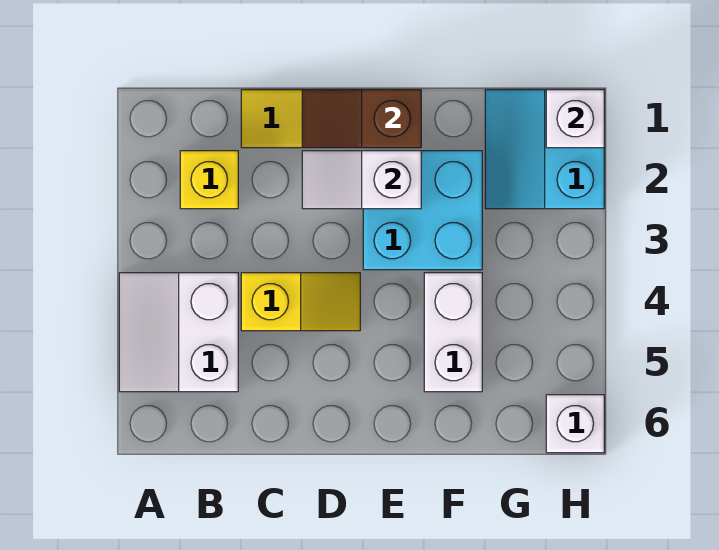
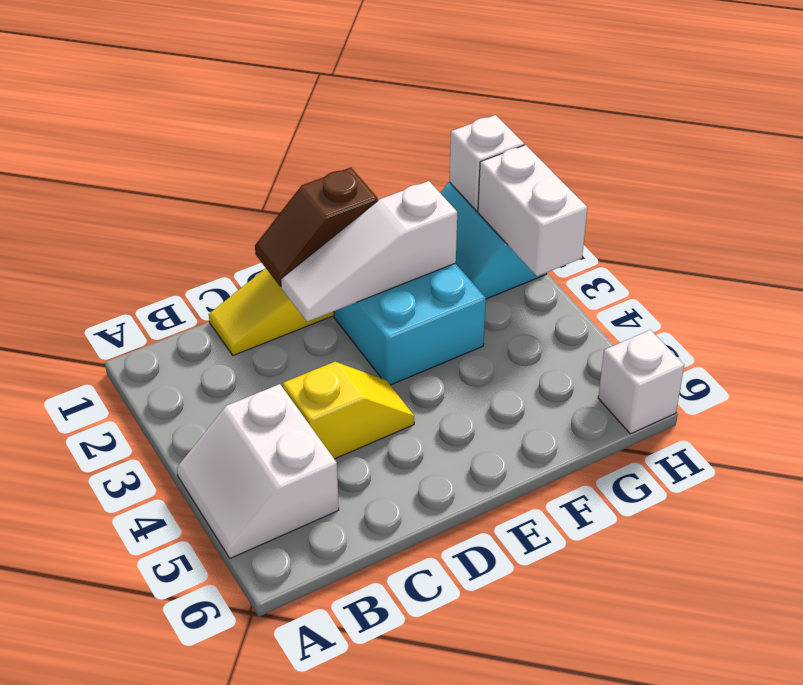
yellow 1x1 brick [180,151,238,209] -> none
white 1x2 slope [302,151,421,209] -> white 1x3 slope [281,181,457,322]
white 1x2 brick [424,273,482,392] -> white 1x2 brick moved to [478,145,587,276]

